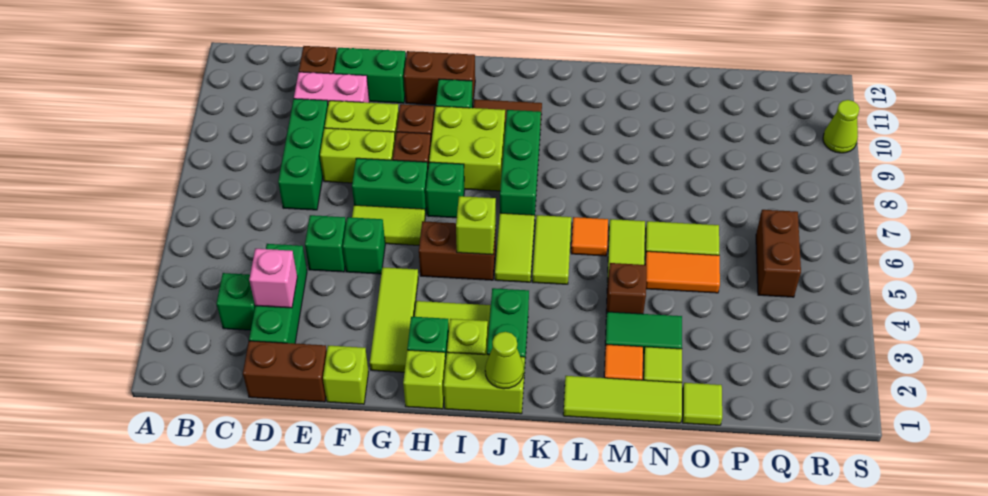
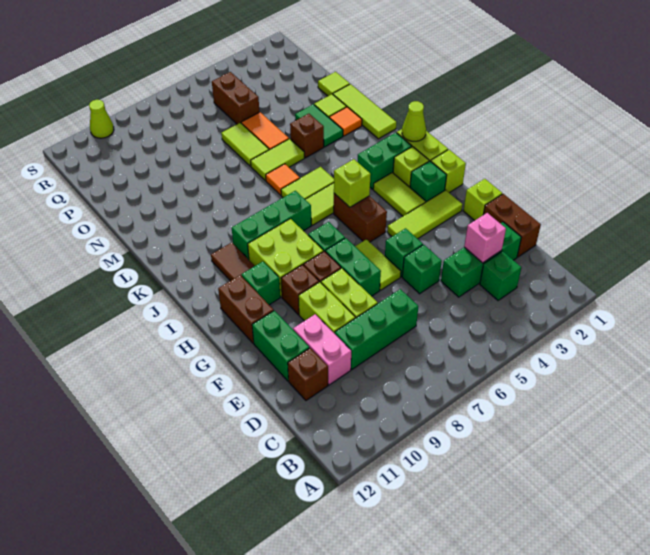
brown 1x2 brick [756,210,801,297] -> brown 1x2 brick turned to [212,72,259,124]

